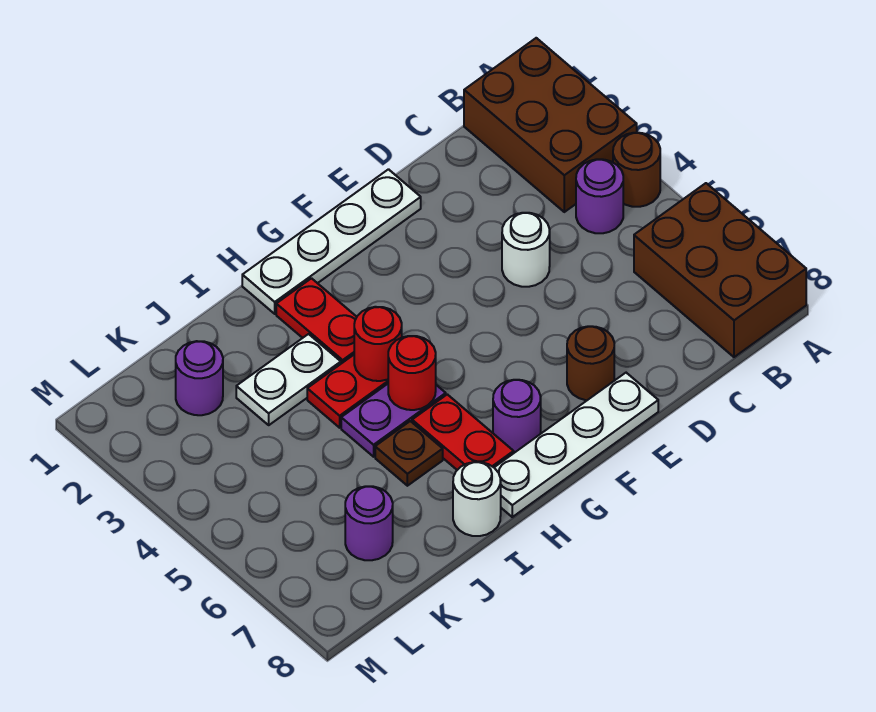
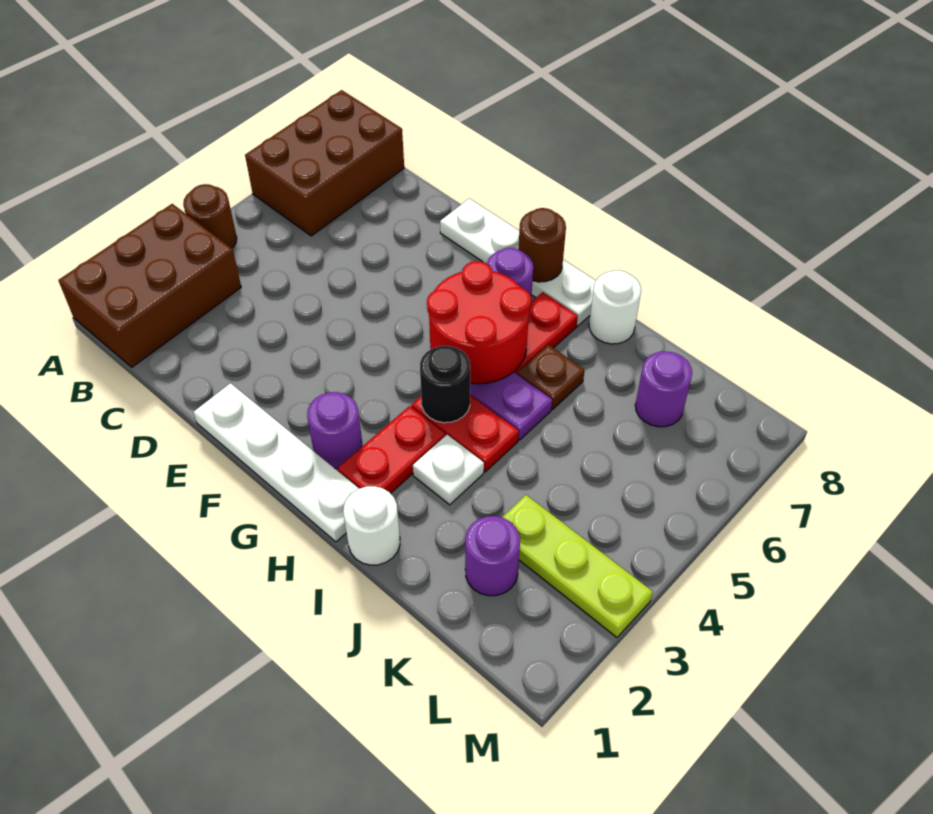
purple 1x1 round brick [576,159,623,233] -> purple 1x1 round brick moved to [307,392,362,468]
white 1x1 round brick [502,213,550,287] -> white 1x1 round brick moved to [343,486,400,565]
brown 1x1 round brick [567,326,614,400] -> brown 1x1 round brick moved to [518,208,566,282]
red 1x1 round brick [354,307,402,381] -> black 1x1 round brick [420,346,470,423]
red 1x1 round brick [388,336,436,410] -> red 2x2 round brick [427,261,531,384]
white 1x2 plate [236,334,341,425] -> white 1x1 plate [413,435,484,505]
none -> lime 1x3 plate [502,495,653,637]

